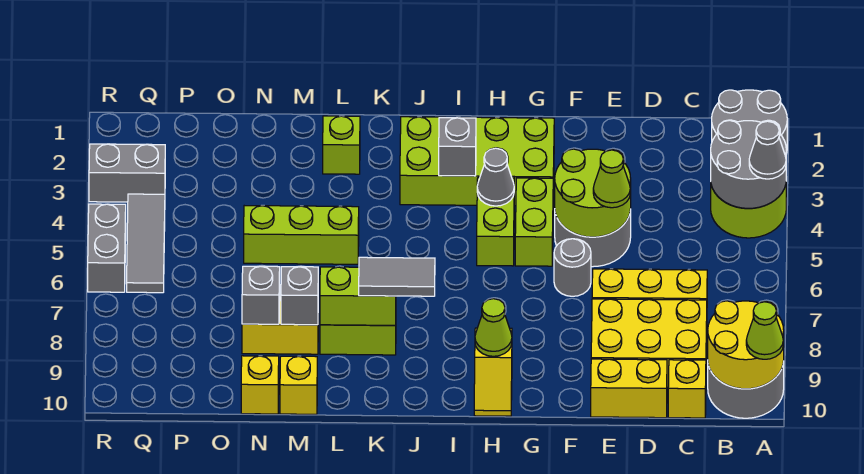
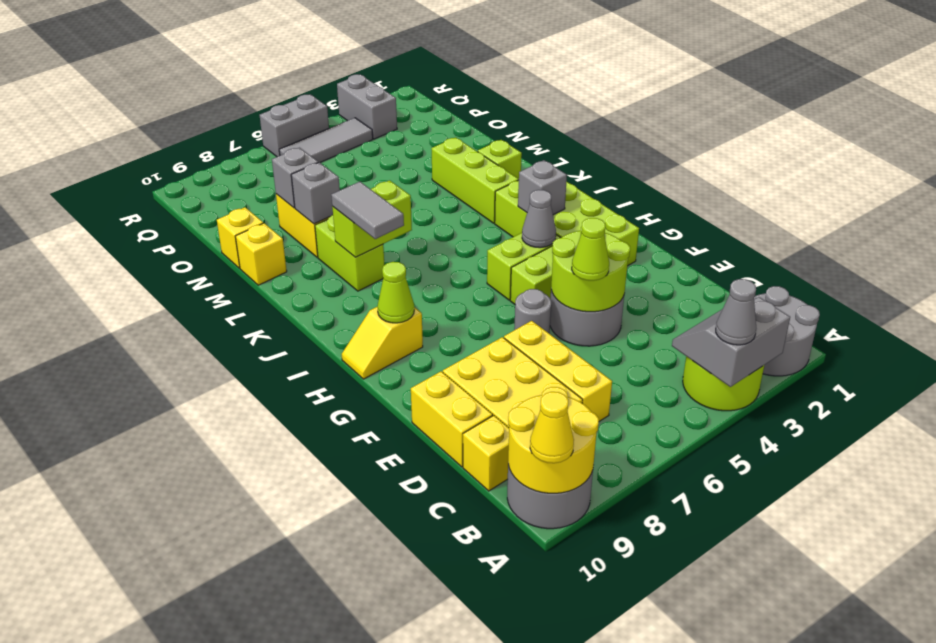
grey 2x2 round brick [711,120,786,208] -> grey 2x2 slope [672,297,790,387]
lime 1x1 cone [746,302,783,359] -> yellow 1x1 cone [530,392,574,463]
lime 1x2 brick [320,267,396,325] -> lime 1x2 brick turned to [332,180,412,257]
lime 1x3 brick [244,206,359,264] -> lime 1x3 brick moved to [431,137,519,223]

